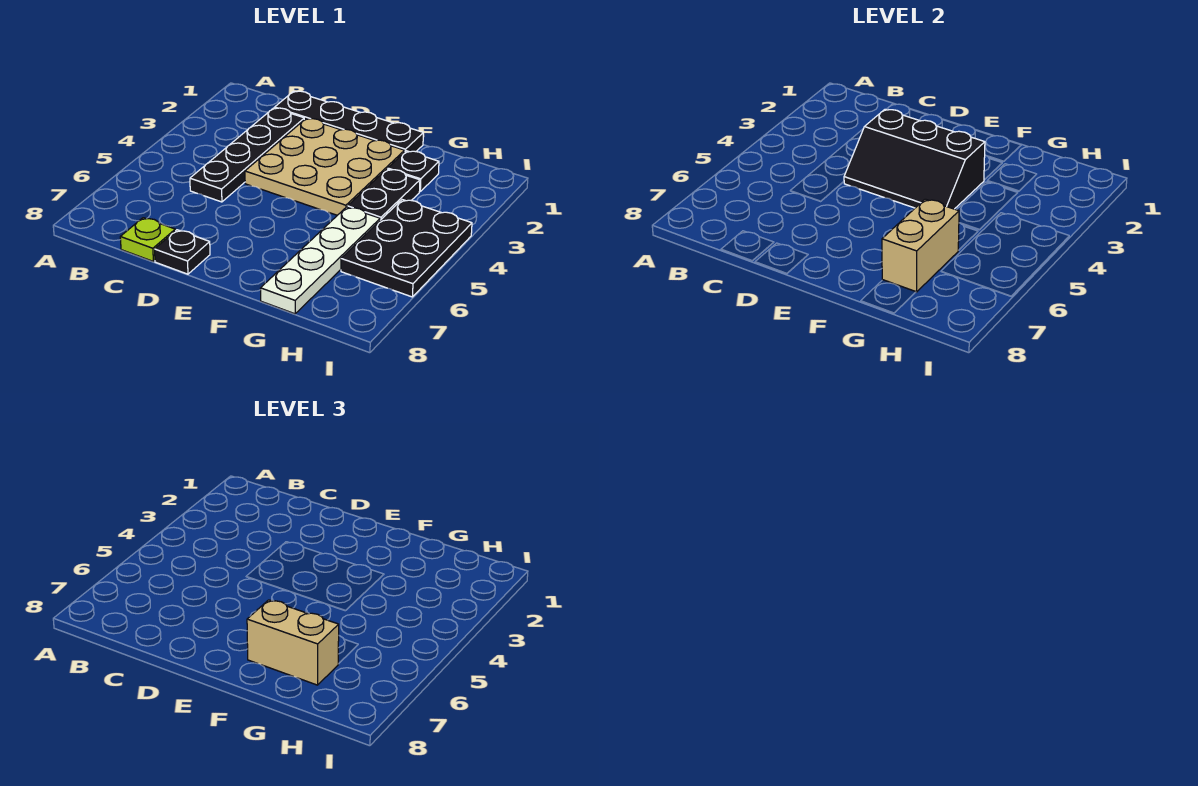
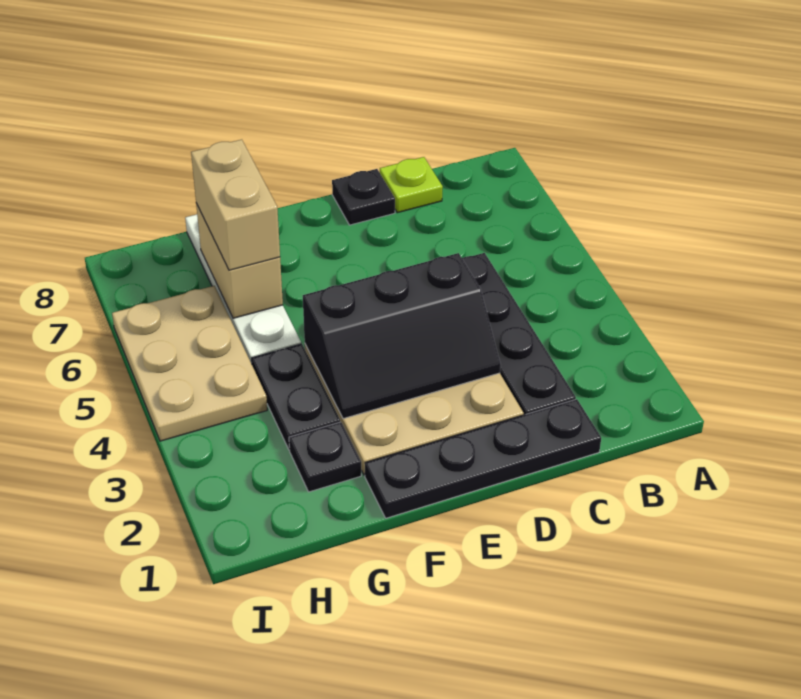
black 2x3 slope [844,110,985,209] -> black 2x3 slope turned to [303,253,501,419]
tan 1x2 brick [247,600,339,685] -> tan 1x2 brick turned to [191,140,280,270]
black 2x3 plate [341,200,472,297] -> tan 2x3 plate [112,286,267,441]

